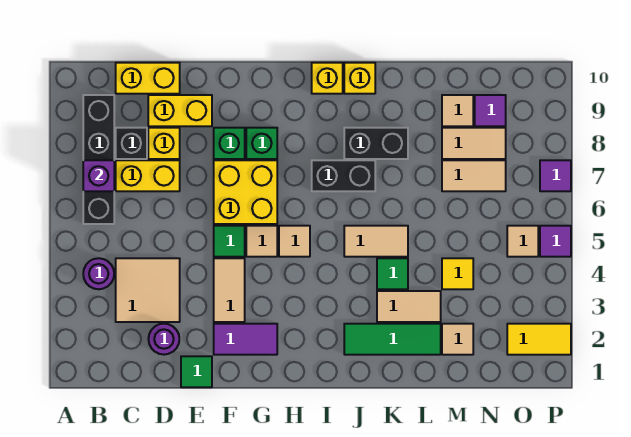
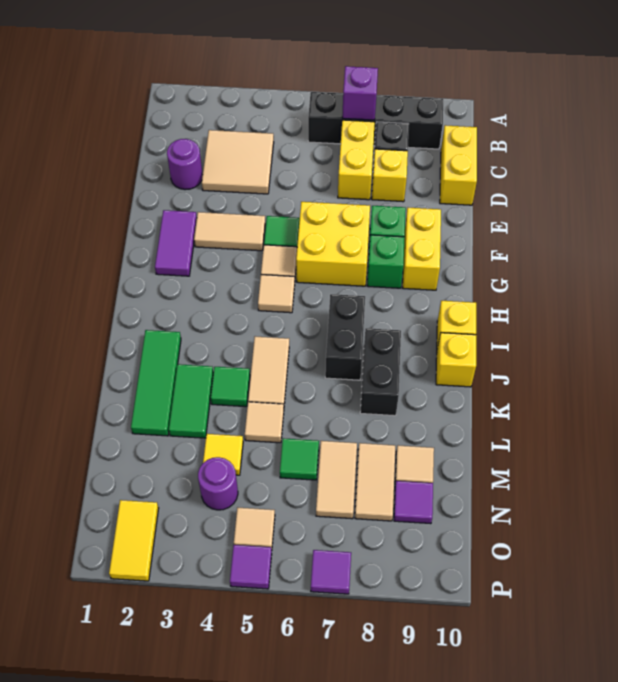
purple 1x1 round brick [83,258,114,289] -> purple 1x1 round brick moved to [198,457,238,510]
yellow 1x2 brick [148,95,212,126] -> yellow 1x2 brick moved to [403,208,441,290]
green 1x1 tile [181,356,212,387] -> green 1x1 tile moved to [280,438,319,480]
tan 1x2 tile [377,291,441,322] -> green 1x2 tile [169,364,213,438]
tan 1x1 tile [442,324,473,355] -> tan 1x1 tile moved to [245,402,284,443]

